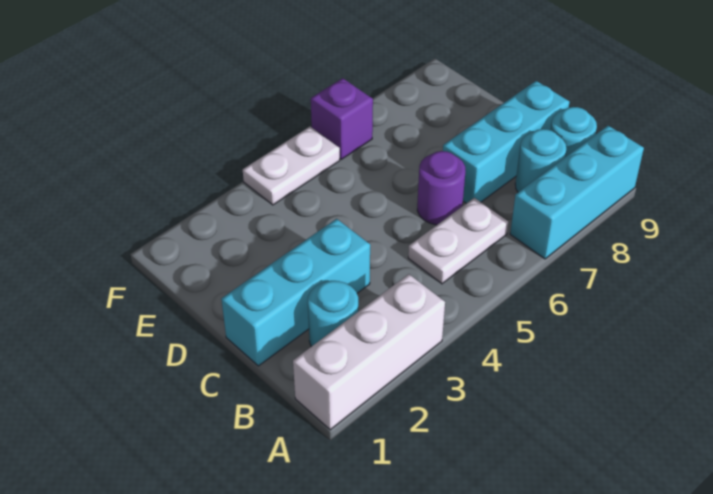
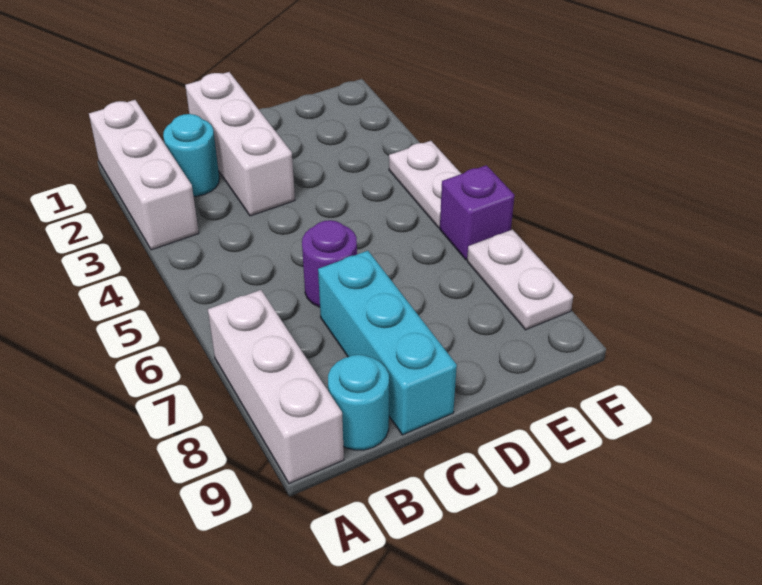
cyan 1x3 brick [510,126,644,259] -> white 1x3 brick [208,290,344,483]
white 1x2 plate [408,198,508,284] -> white 1x2 plate moved to [467,230,573,330]
cyan 1x1 round brick [515,129,566,192] -> none
cyan 1x3 brick [221,219,370,366] -> white 1x3 brick [185,72,295,216]

